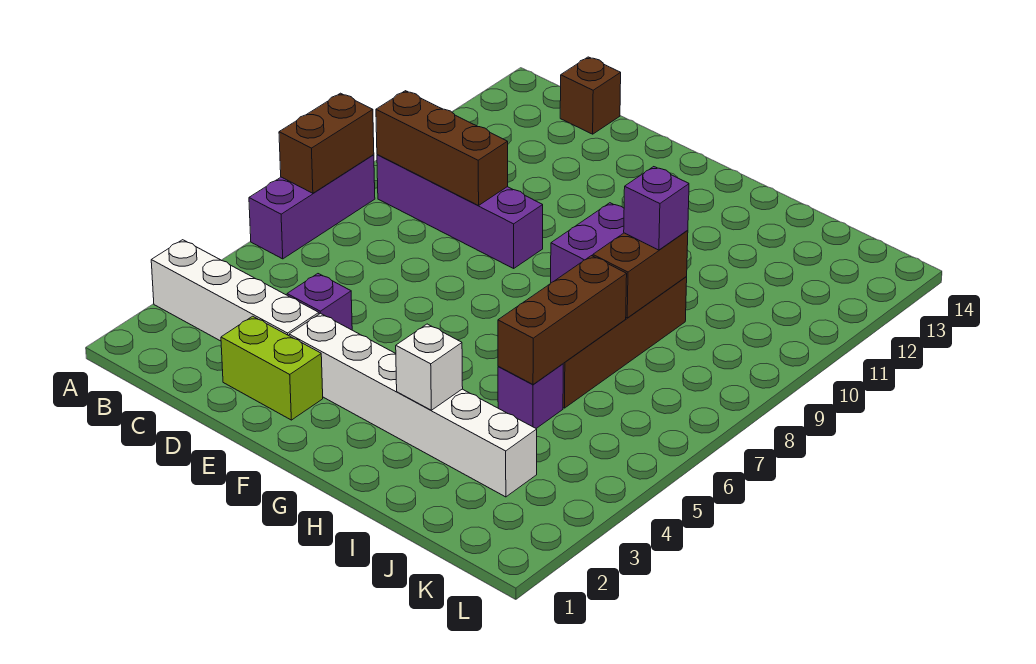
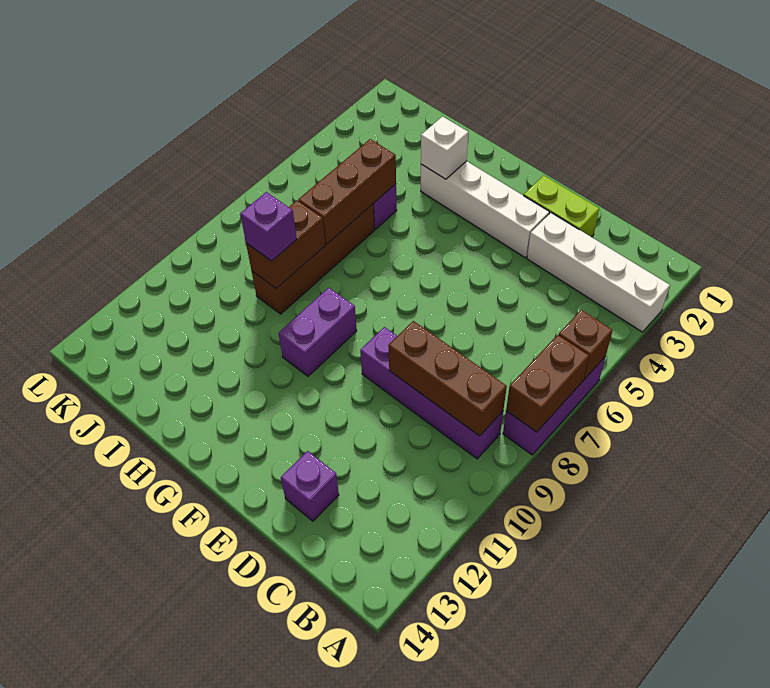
brown 1x1 brick [560,57,621,134] -> brown 1x1 brick moved to [559,310,613,379]
purple 1x1 brick [287,274,352,330] -> purple 1x1 brick moved to [281,451,339,521]
white 1x6 brick [289,313,537,497] -> white 1x4 brick [421,161,549,258]

